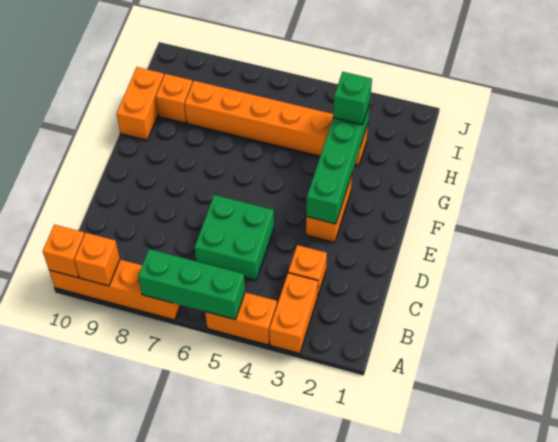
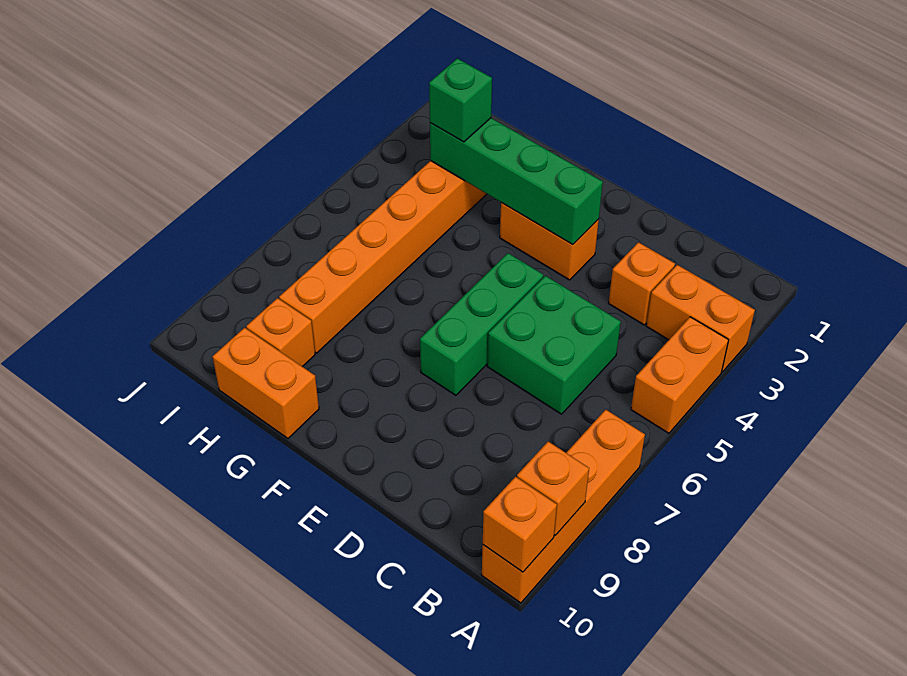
green 1x3 brick [138,249,245,320] -> green 1x3 brick moved to [420,253,543,395]

